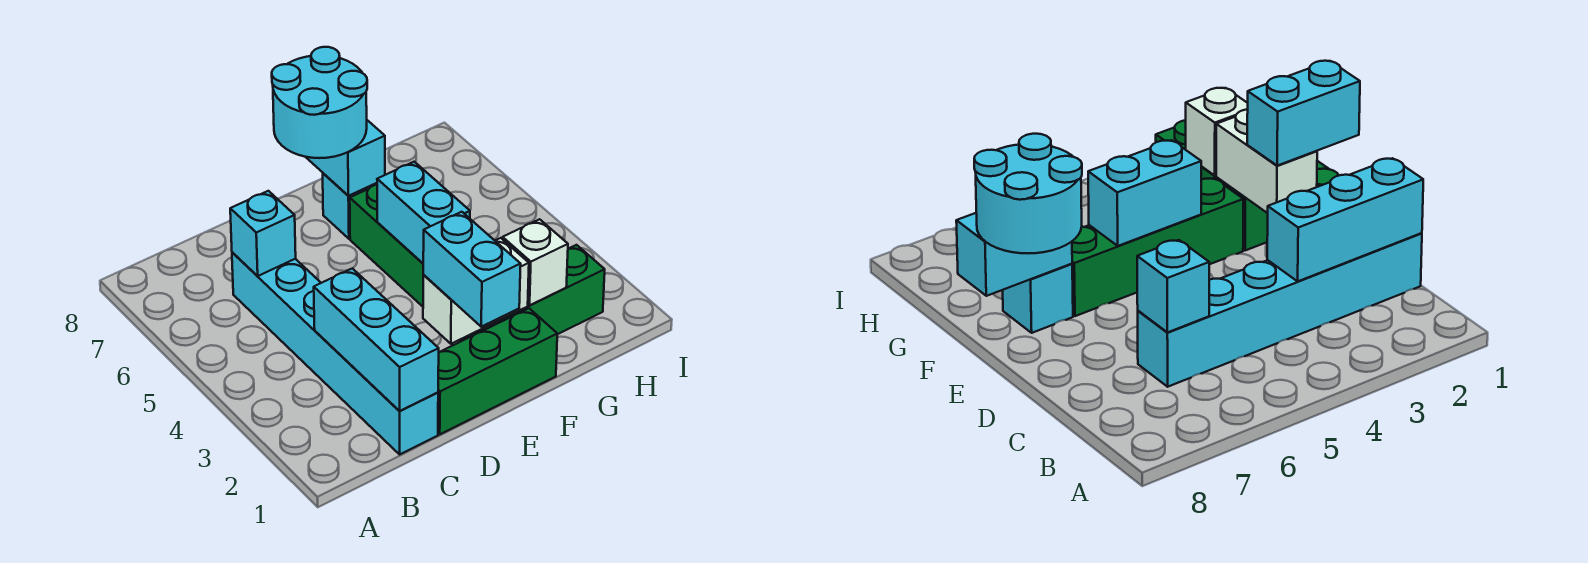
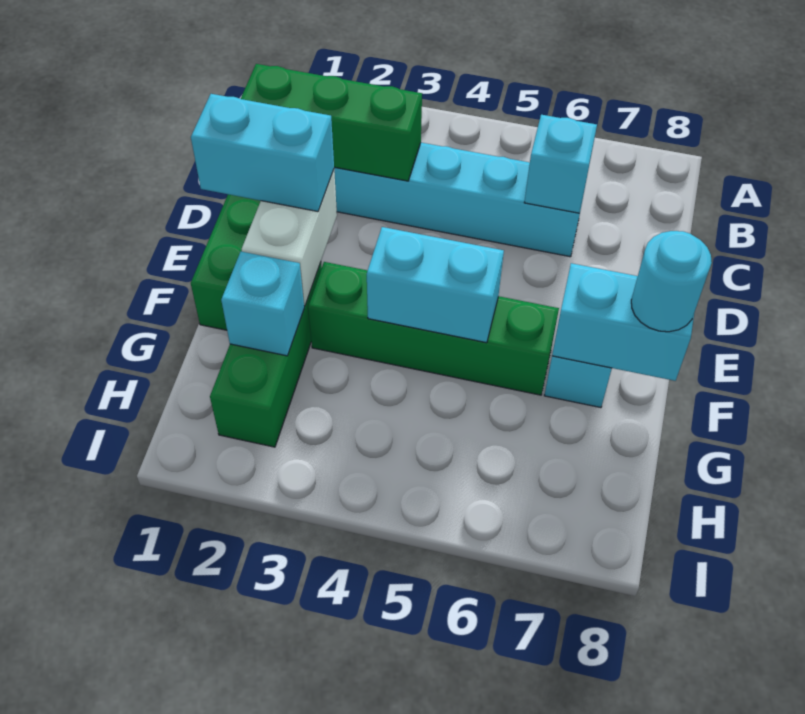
cyan 1x3 brick [314,268,439,411] -> green 1x3 brick [241,64,422,181]
cyan 2x2 round brick [272,47,367,158] -> cyan 1x1 round brick [631,231,712,332]
white 1x1 brick [503,219,568,305] -> cyan 1x1 brick [221,252,304,356]

